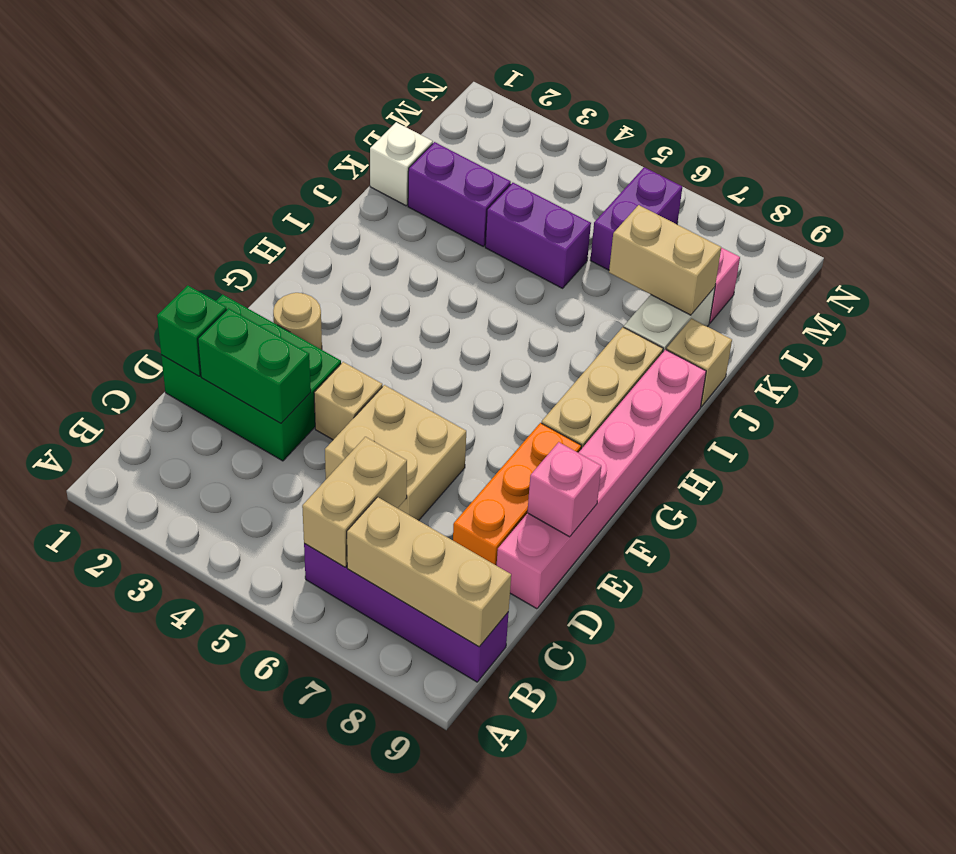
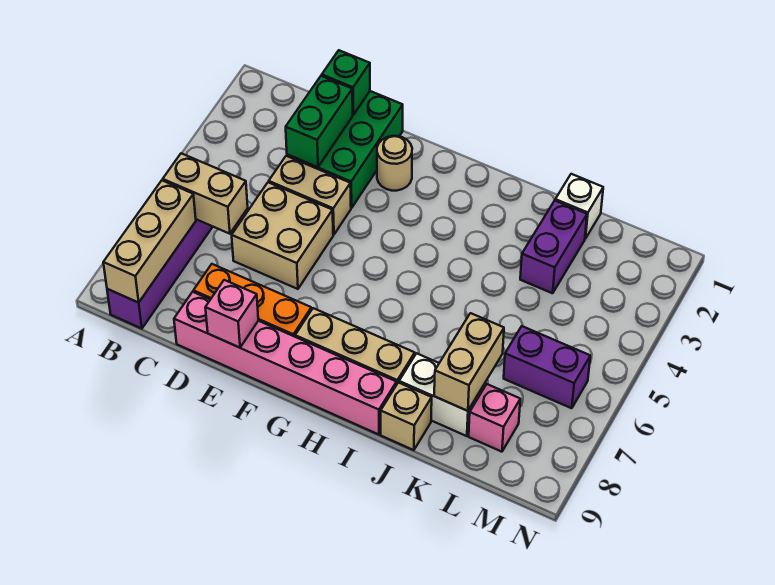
tan 1x1 brick [314,362,382,440] -> tan 1x2 brick [269,156,351,235]
purple 1x2 brick [485,183,591,288] -> none

